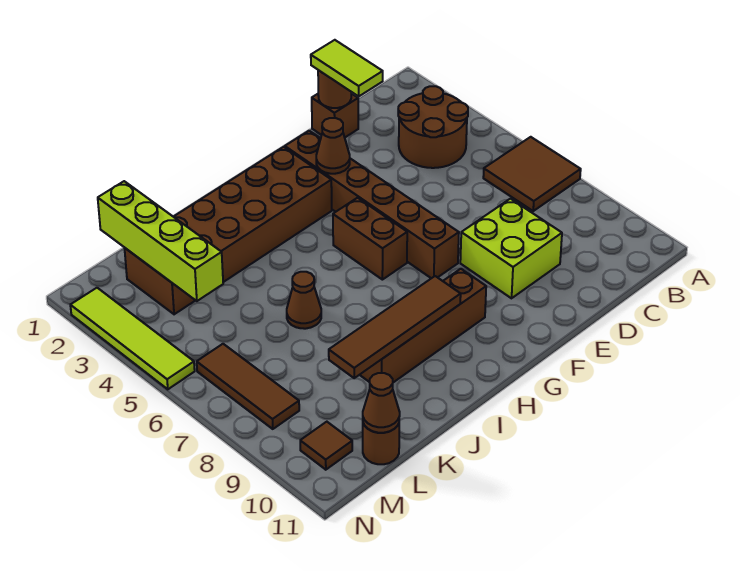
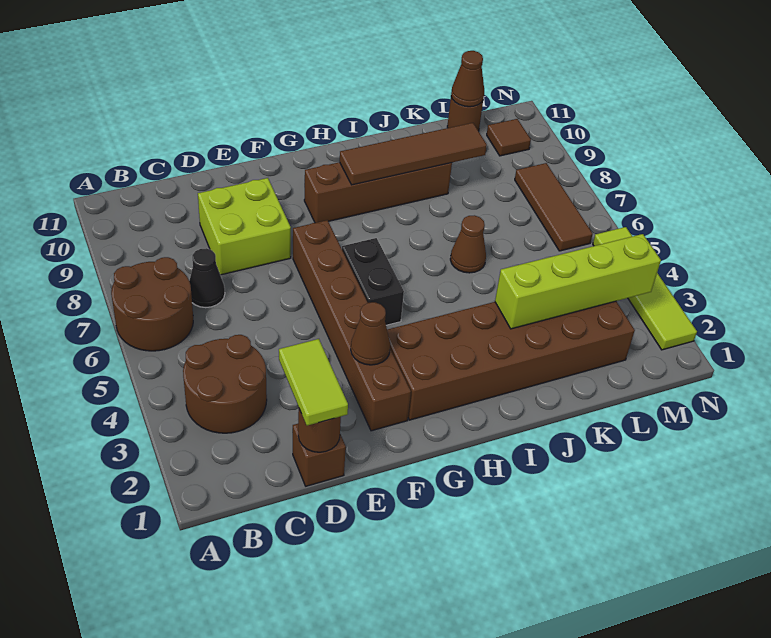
brown 2x2 tile [483,137,581,211] -> brown 2x2 round brick [111,257,193,351]
none -> black 1x1 cone [189,248,225,308]
brown 1x2 brick [333,198,407,280] -> black 1x2 brick [342,238,404,325]
lime 1x4 brick [98,181,223,301] -> lime 1x4 brick turned to [495,234,661,329]

